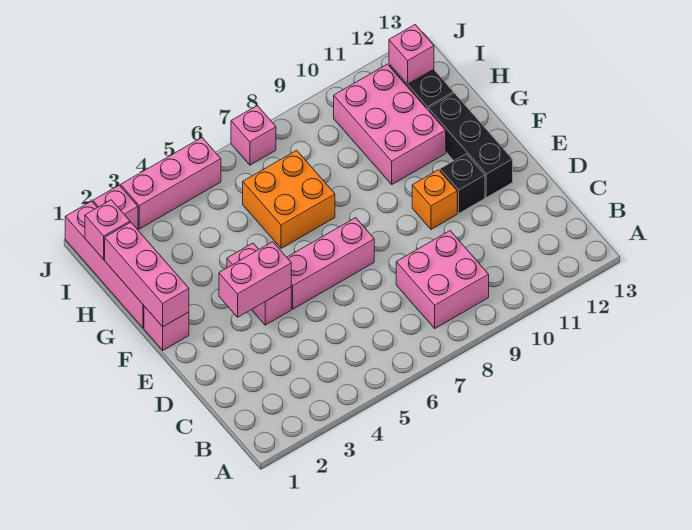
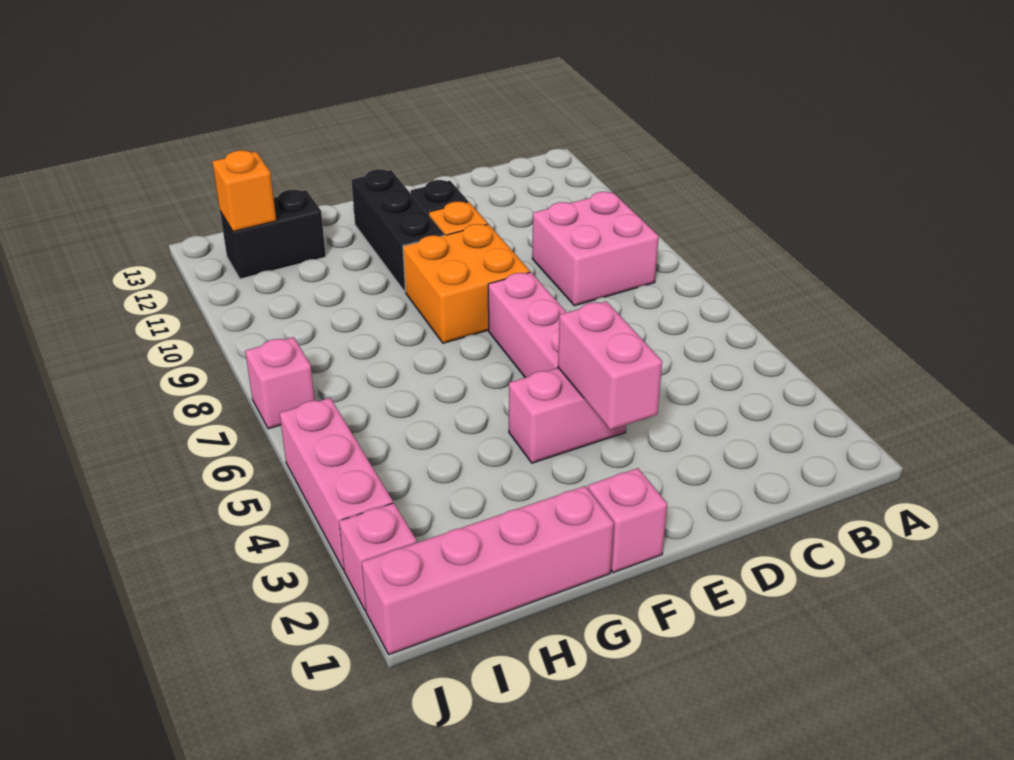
black 1x3 brick [428,93,513,197] -> black 1x3 brick turned to [351,169,444,292]
pink 1x3 brick [105,222,189,327] -> none
orange 2x2 brick [243,150,335,248] -> orange 2x2 brick moved to [403,224,530,343]
pink 2x3 brick [334,64,446,184] -> none
pink 1x1 brick [85,200,130,259] -> none
pink 1x1 brick [389,25,434,84] -> orange 1x1 brick [212,150,276,231]

